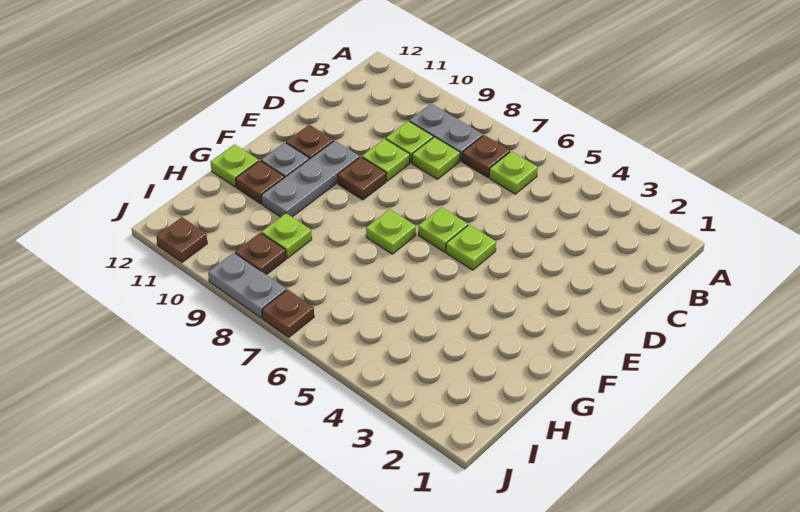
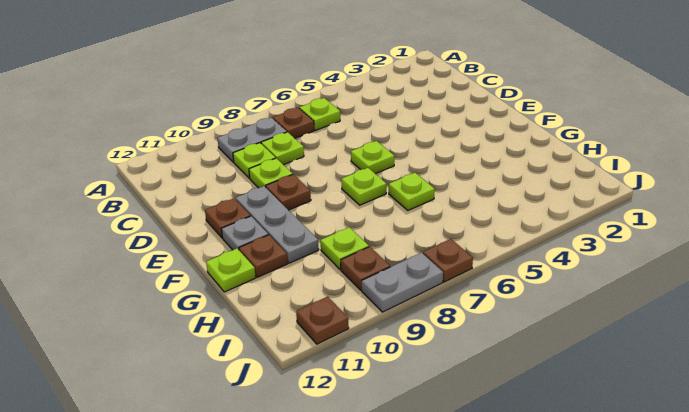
lime 1x1 plate [446,225,496,270] -> lime 1x1 plate moved to [389,173,435,210]

